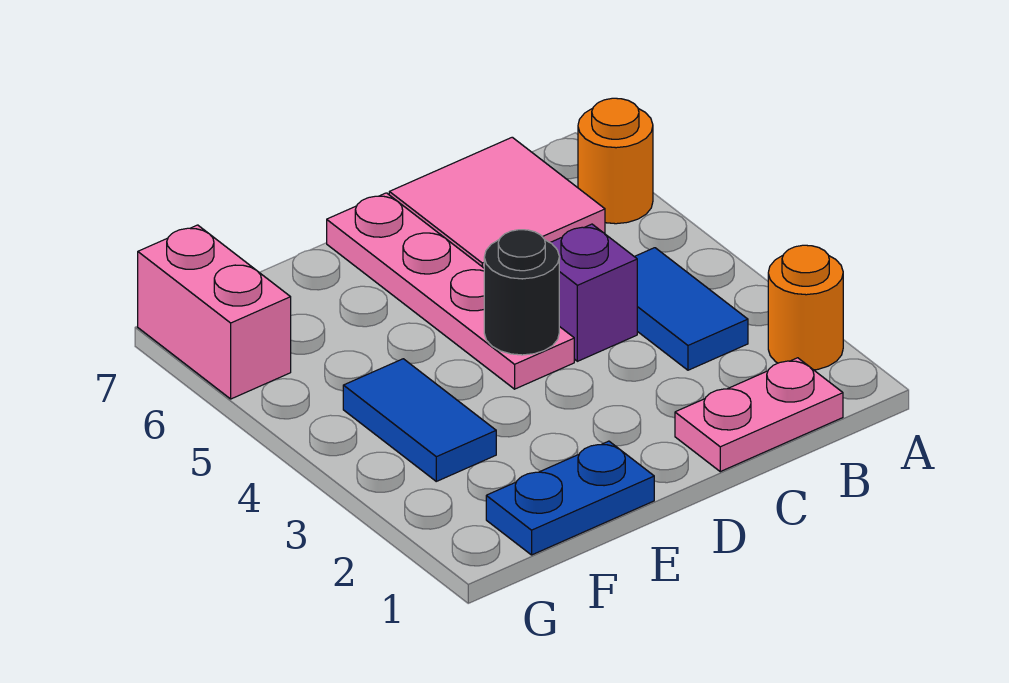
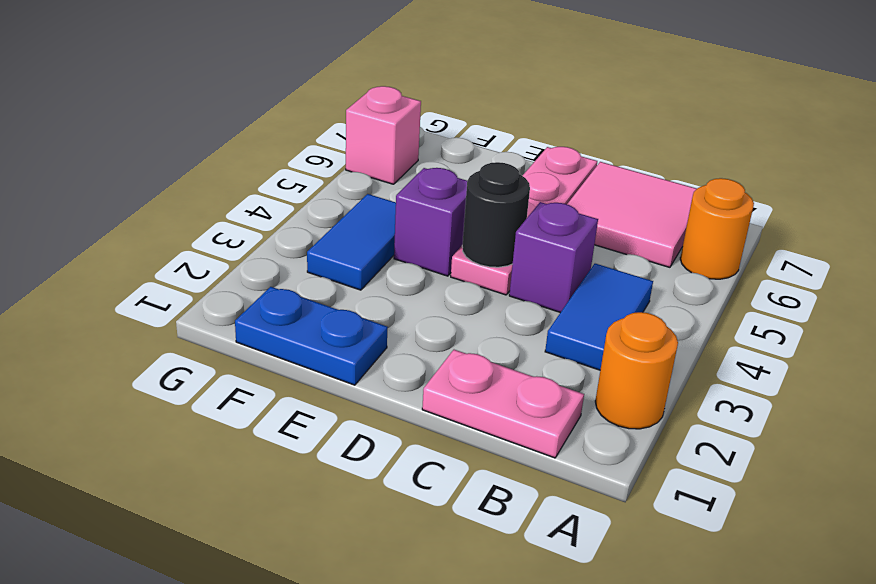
none -> purple 1x1 brick [394,168,467,276]
pink 1x2 brick [138,225,291,399] -> pink 1x1 brick [346,86,421,184]

